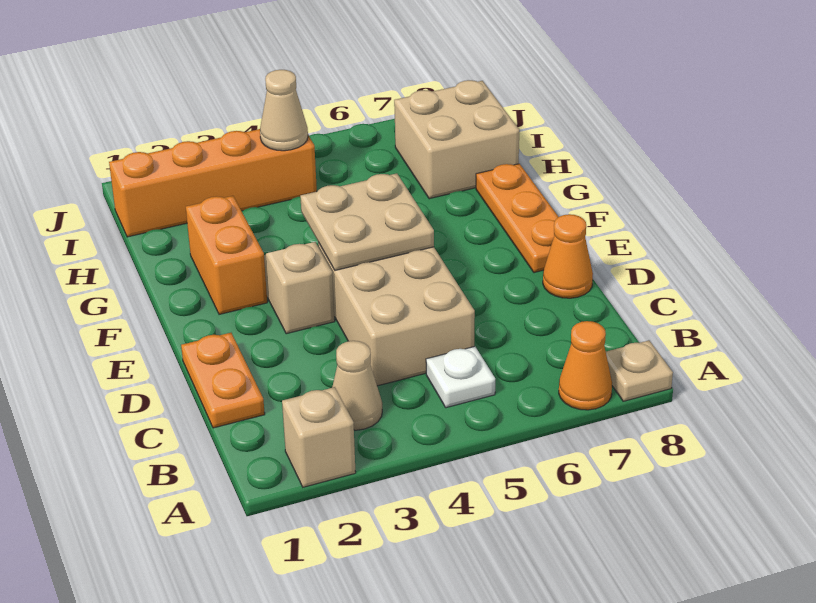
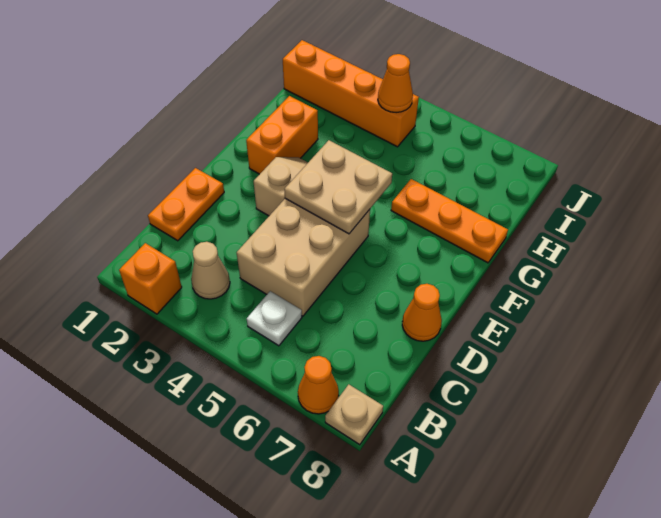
tan 1x1 brick [282,387,356,487] -> orange 1x1 brick [119,243,182,314]
orange 1x3 plate [476,164,558,273] -> orange 1x3 plate turned to [391,179,508,263]
tan 2x2 brick [394,80,519,199] -> none
tan 1x1 cone [260,70,308,151] -> orange 1x1 cone [378,54,413,113]

